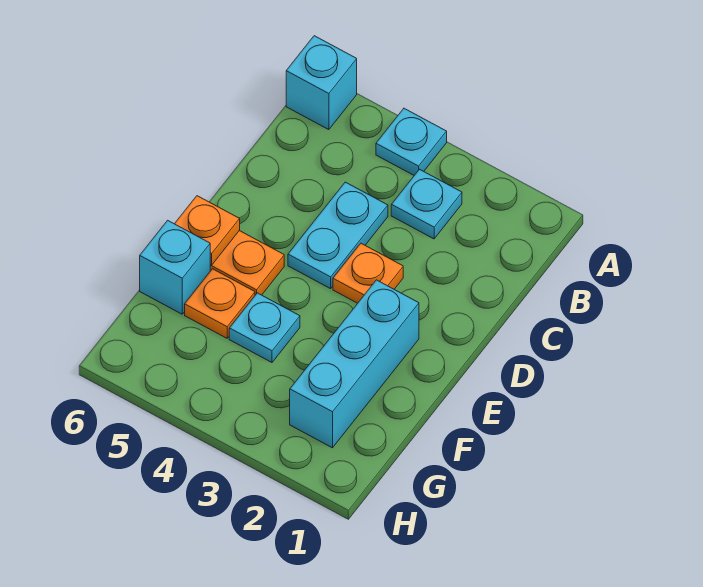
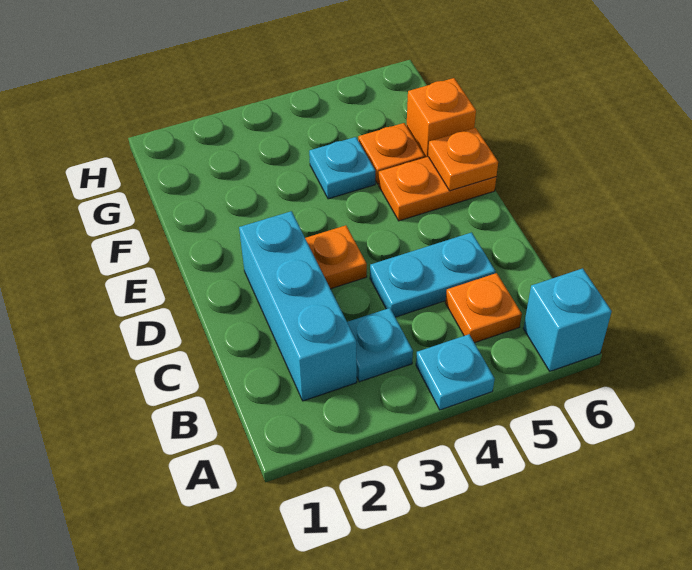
none -> orange 1x1 plate [445,273,522,343]
cyan 1x2 plate [288,182,388,289] -> cyan 1x2 plate turned to [370,232,496,317]
cyan 1x3 brick [290,280,419,448] -> cyan 1x3 brick moved to [239,211,357,401]
cyan 1x1 brick [140,220,210,314] -> orange 1x1 brick [407,78,476,157]

